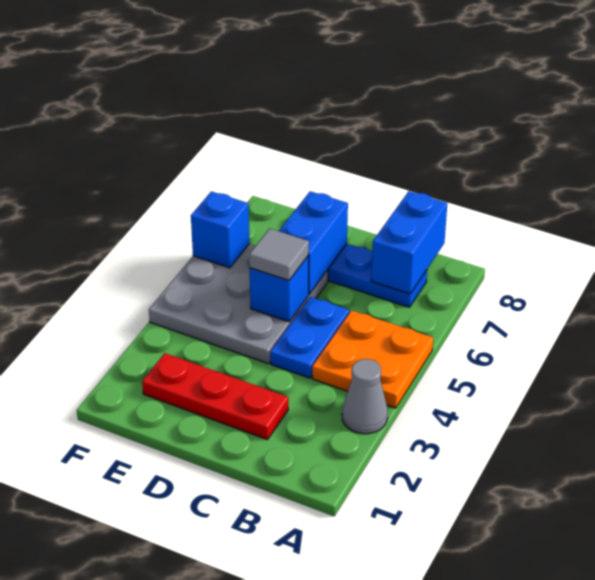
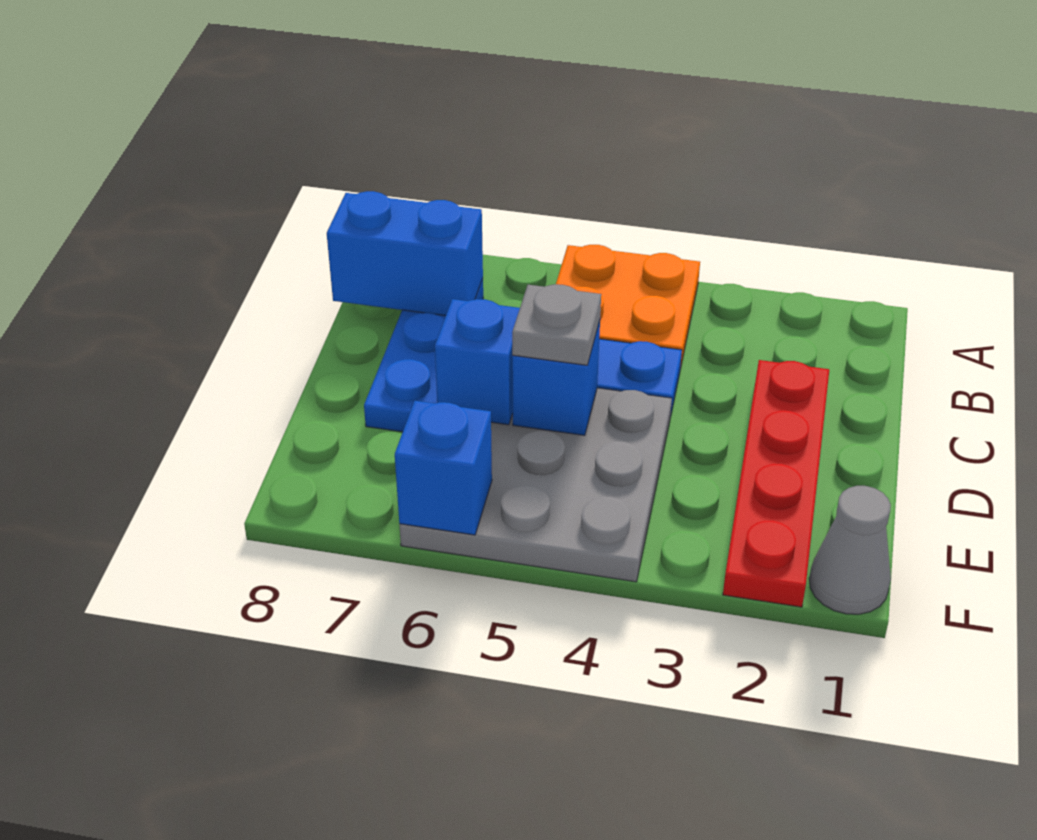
grey 1x1 cone [342,359,388,434] -> grey 1x1 cone moved to [809,486,891,614]
red 1x3 plate [142,353,288,439] -> red 1x4 plate [723,360,829,607]
grey 1x1 tile [249,228,309,280] -> grey 1x1 plate [512,284,601,365]
blue 1x2 brick [279,191,348,294] -> blue 1x1 brick [435,299,520,425]

